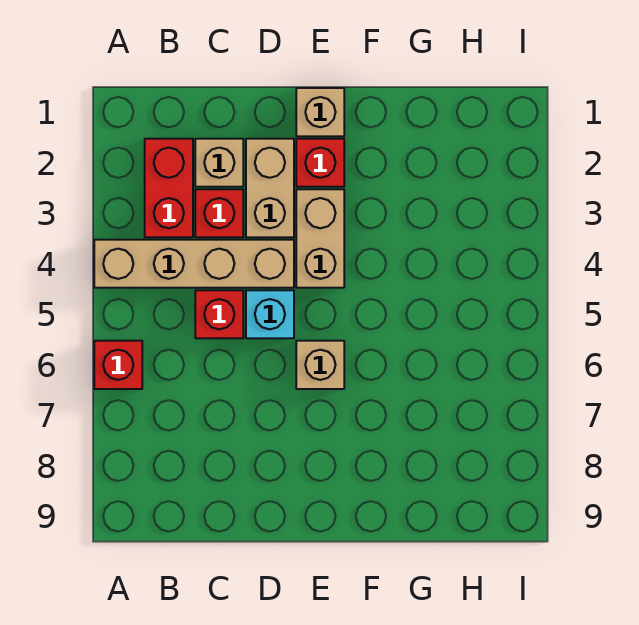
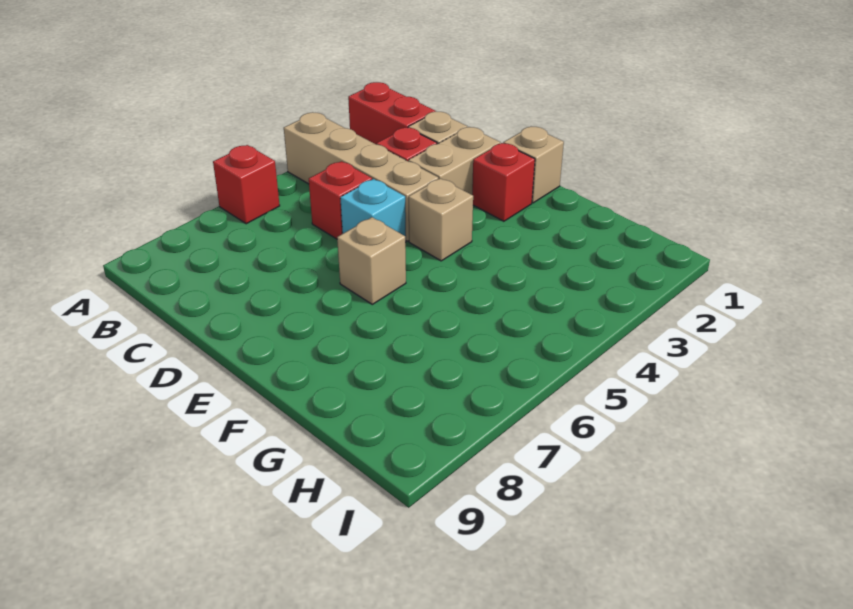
red 1x2 brick [145,139,193,237] -> red 1x2 brick turned to [348,82,436,144]
tan 1x2 brick [296,189,344,288] -> tan 1x1 brick [409,178,473,261]

